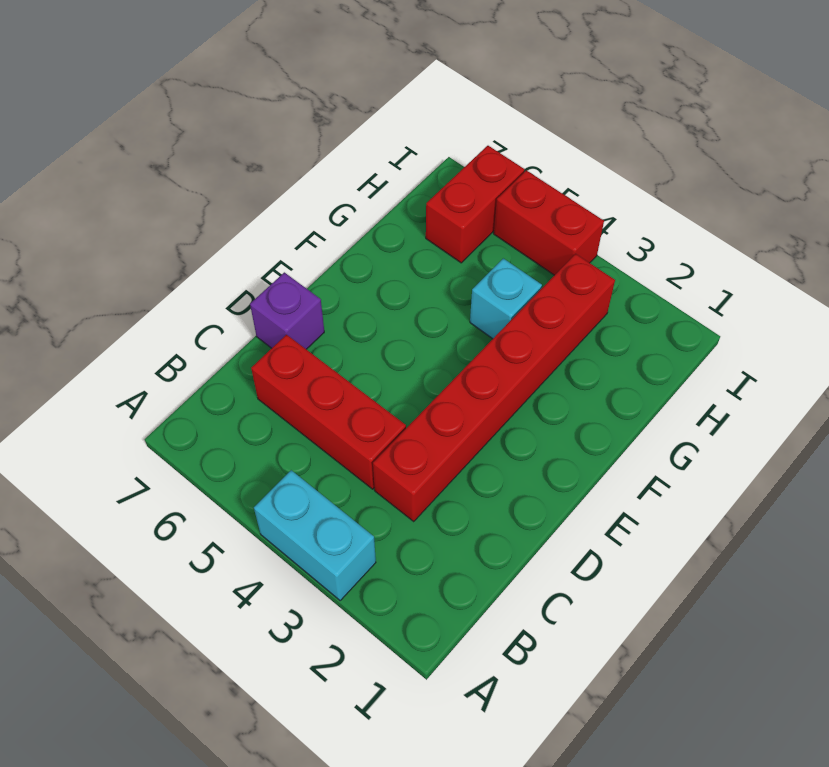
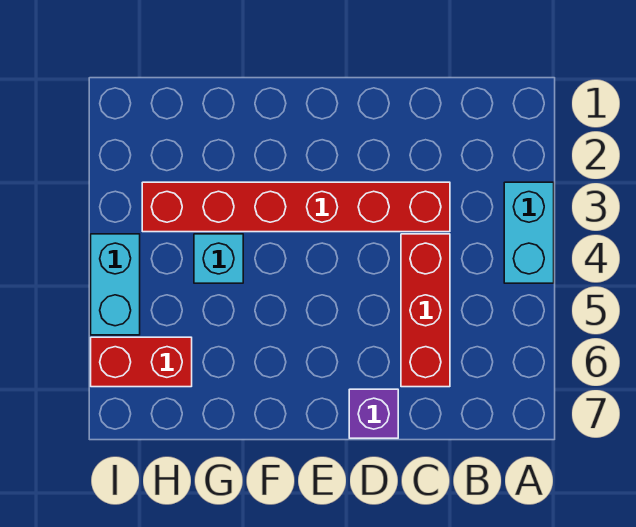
red 1x2 brick [494,170,604,275] -> cyan 1x2 brick [91,234,140,335]

